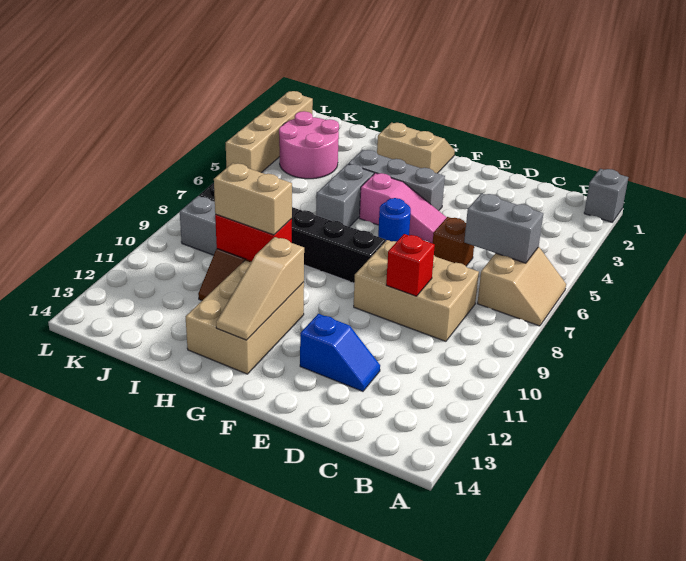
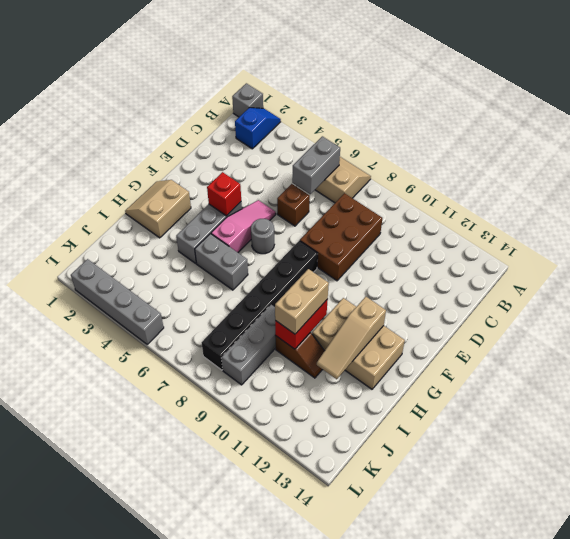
tan 2x3 brick [354,240,479,341] -> brown 2x3 brick [300,193,382,281]
red 1x1 brick [386,234,435,296] -> red 1x1 brick moved to [207,172,241,216]
blue 1x2 slope [300,314,380,391] -> blue 1x2 slope moved to [235,108,281,149]
blue 1x1 round brick [378,198,411,242] -> grey 1x1 round brick [251,219,274,254]
tan 1x3 slope [216,237,304,340] -> tan 1x3 slope turned to [317,297,386,379]
pink 2x2 round brick [279,111,339,179] -> none
tan 1x4 brick [226,91,313,173] -> grey 1x4 brick [71,259,164,344]

